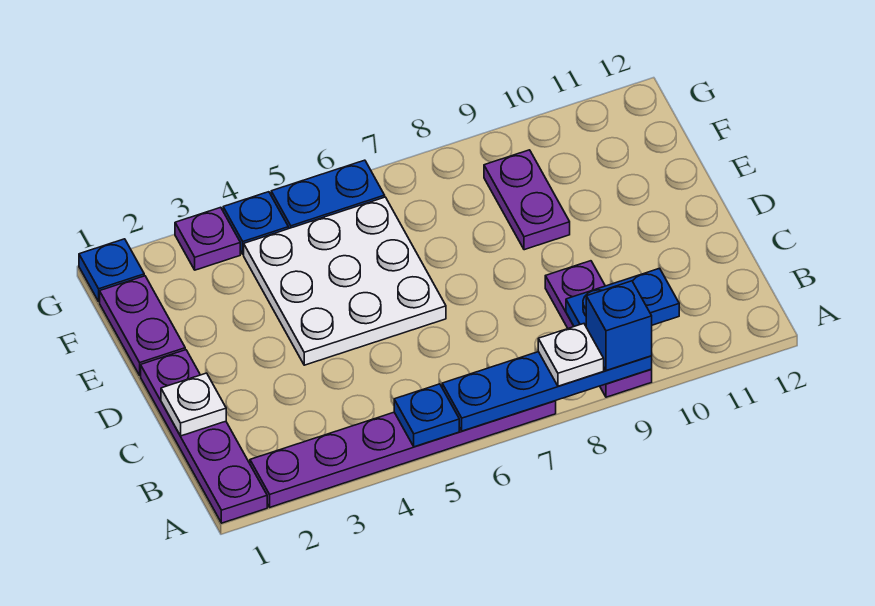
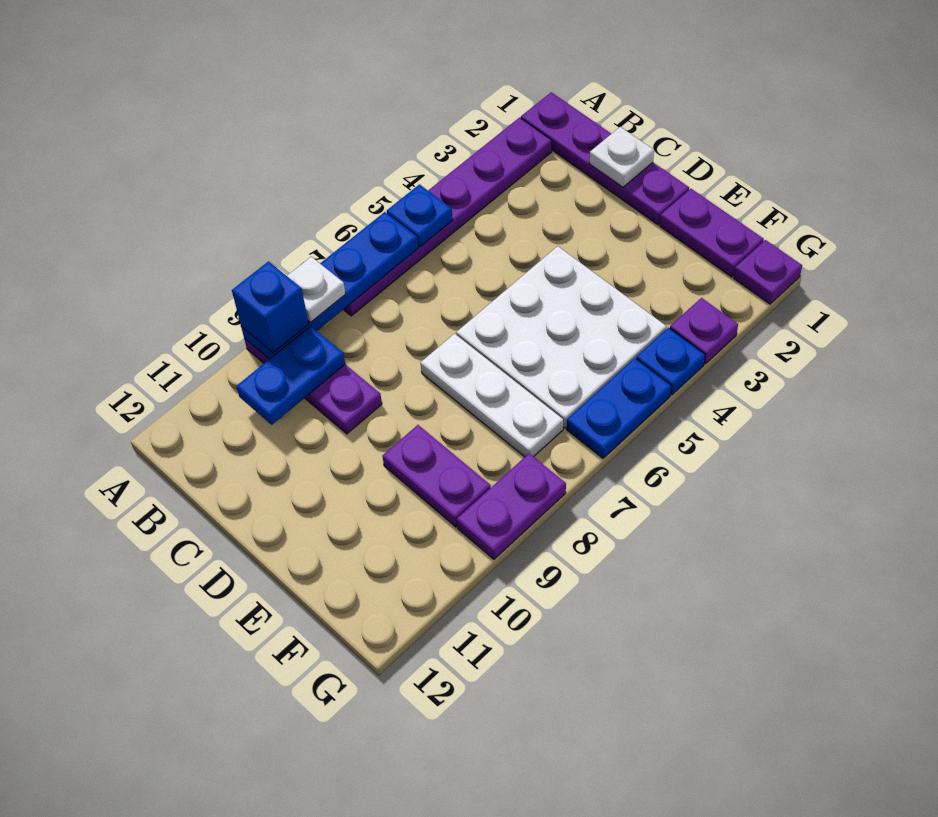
none -> white 1x3 plate [421,334,563,457]
blue 1x1 plate [79,239,144,302] -> purple 1x1 plate [734,240,802,304]
none -> purple 1x2 plate [457,454,566,559]

